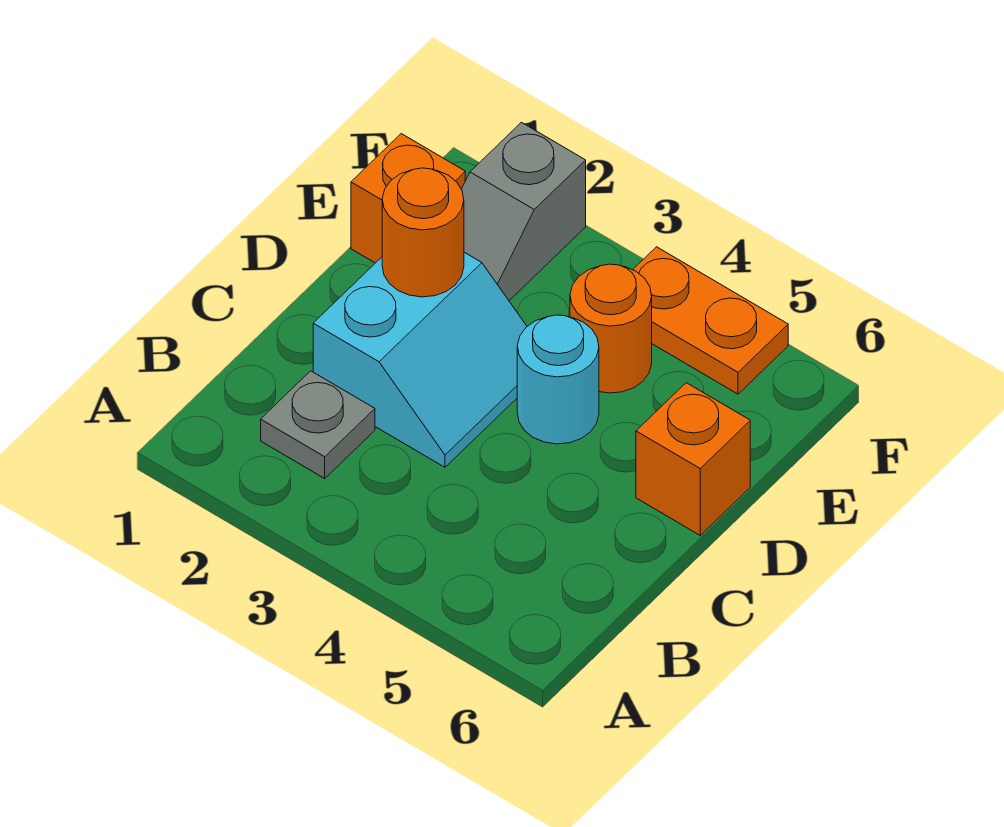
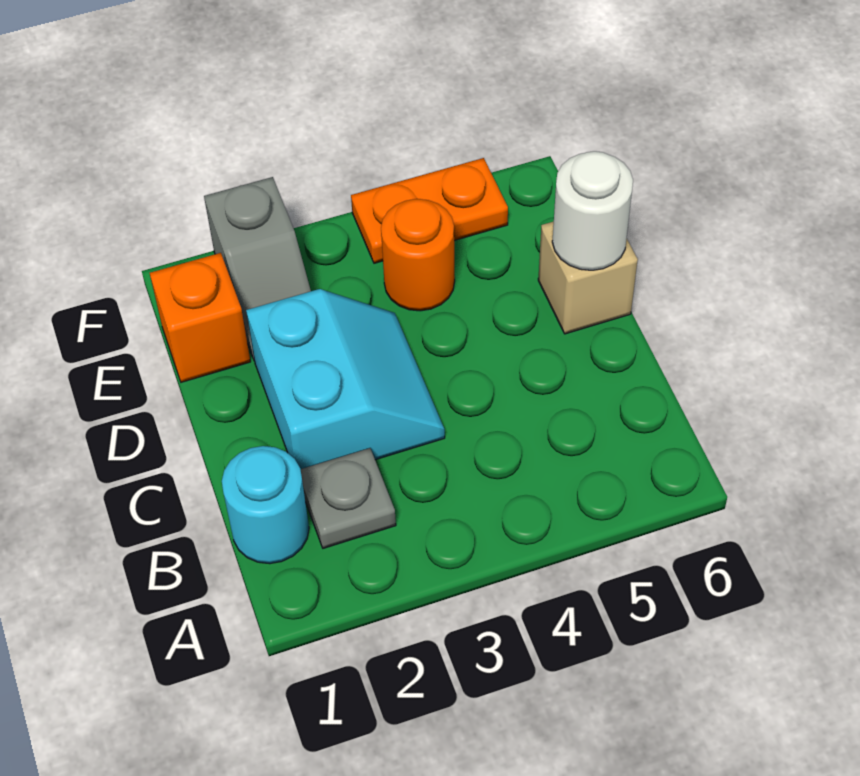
orange 1x1 round brick [382,168,464,297] -> none
cyan 1x1 round brick [517,315,599,444] -> cyan 1x1 round brick moved to [222,446,309,564]
orange 1x1 brick [636,383,750,535] -> tan 1x1 brick [538,221,638,334]
none -> white 1x1 round brick [552,151,633,270]

